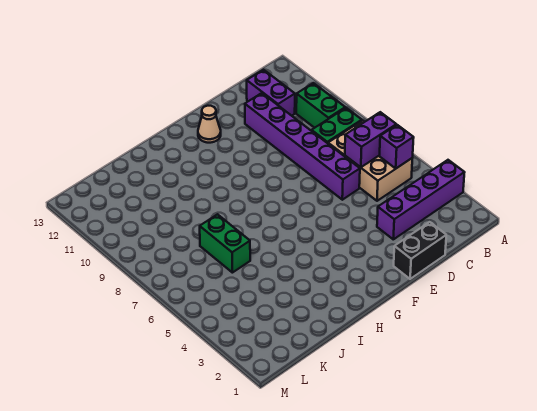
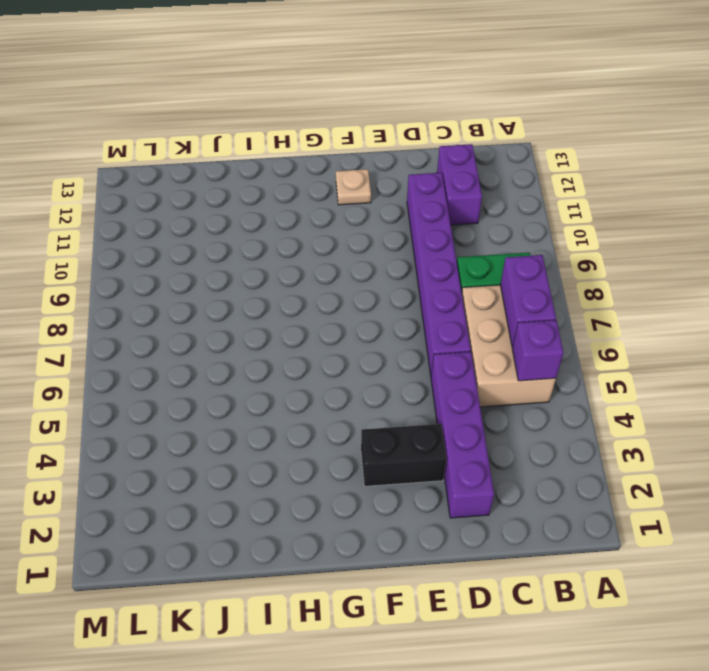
purple 1x4 brick [377,160,465,239] -> purple 1x4 brick turned to [431,352,494,518]
purple 1x2 brick [345,112,396,167] -> purple 1x2 brick turned to [500,255,556,347]
green 1x2 brick [296,83,345,128] -> none
black 1x2 brick [394,222,446,279] -> black 1x2 brick moved to [361,424,446,486]
tan 1x1 cone [198,106,221,143] -> tan 1x1 plate [336,169,371,205]
green 1x2 brick [200,214,250,273] -> none

